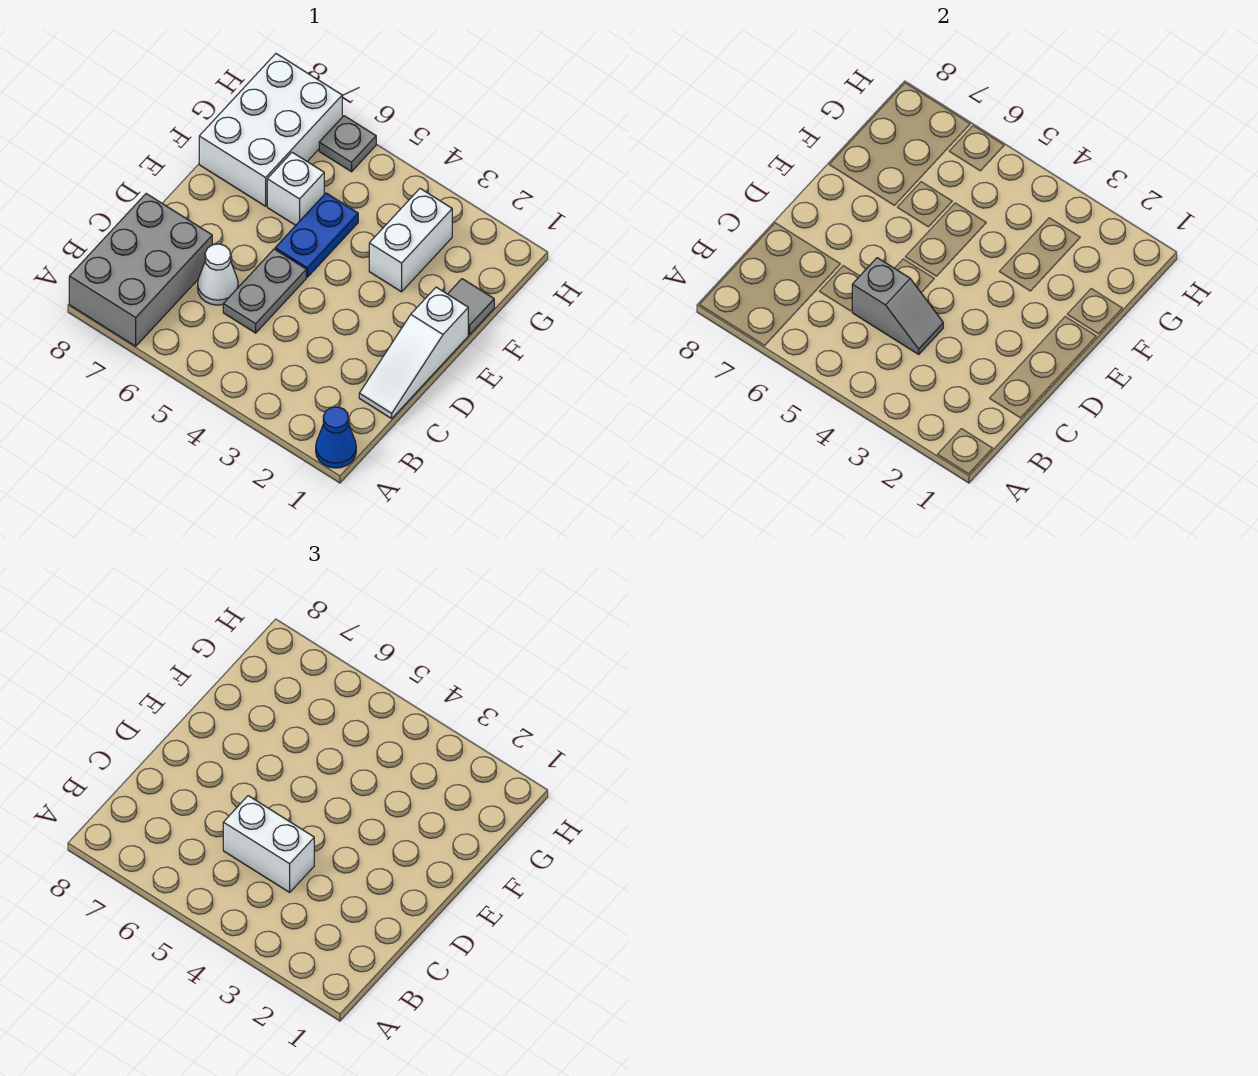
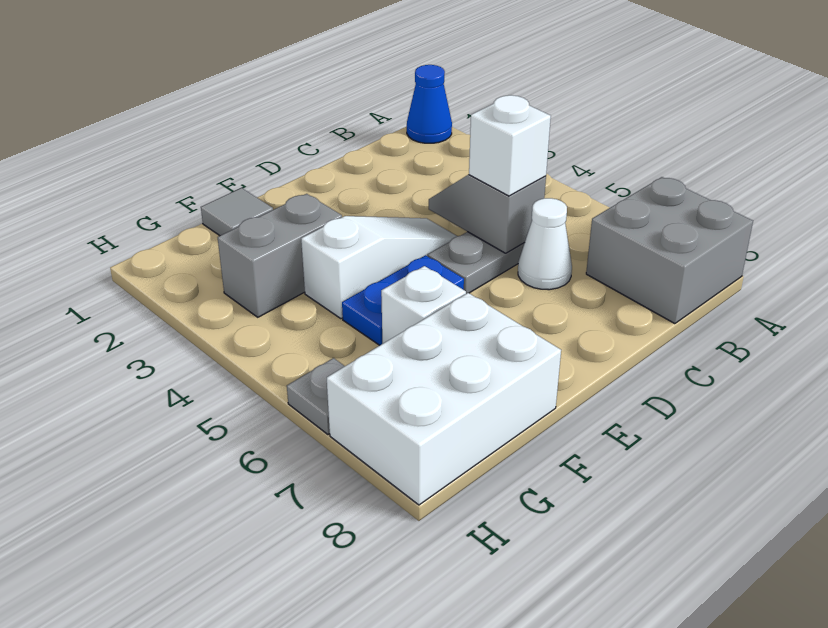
grey 2x3 brick [69,194,212,346] -> grey 2x2 brick [586,177,753,324]
white 1x3 slope [359,287,468,418] -> white 1x3 slope moved to [301,216,457,319]
white 1x2 brick [223,796,314,892] -> white 1x1 brick [469,95,551,196]
white 1x2 brick [369,189,452,292] -> grey 1x2 brick [218,194,342,317]

